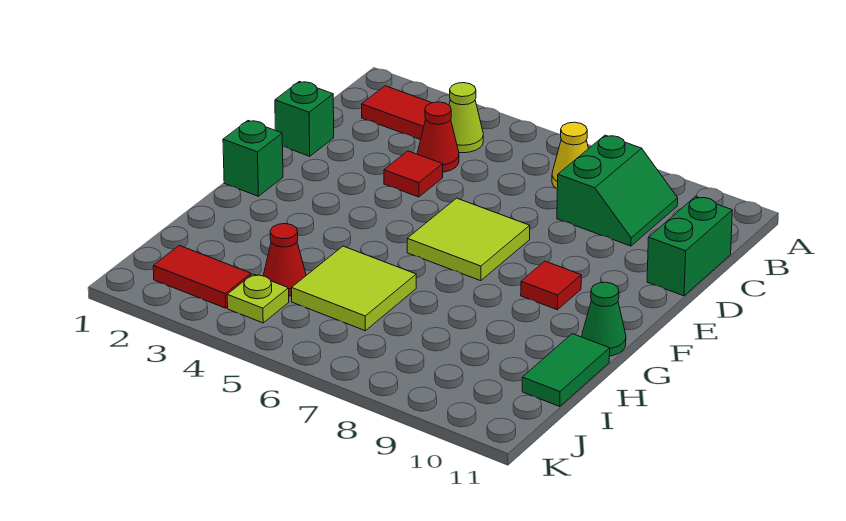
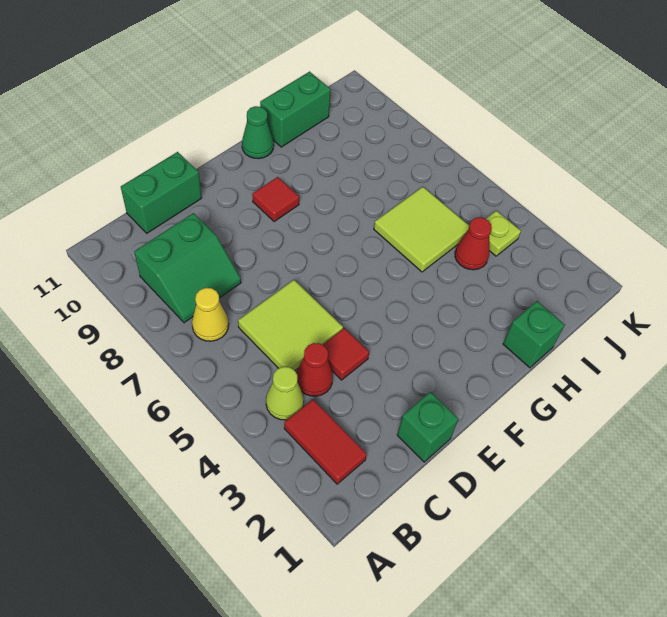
green 2x2 slope [557,135,678,246] -> green 2x2 slope turned to [134,213,241,323]
lime 2x2 tile [407,198,530,281] -> lime 2x2 tile moved to [238,280,343,370]
green 1x1 brick [223,121,283,196] -> green 1x1 brick moved to [503,301,565,368]
green 1x2 tile [522,334,610,407] -> green 1x2 brick [260,72,331,147]
red 1x2 tile [153,245,251,308] -> none

